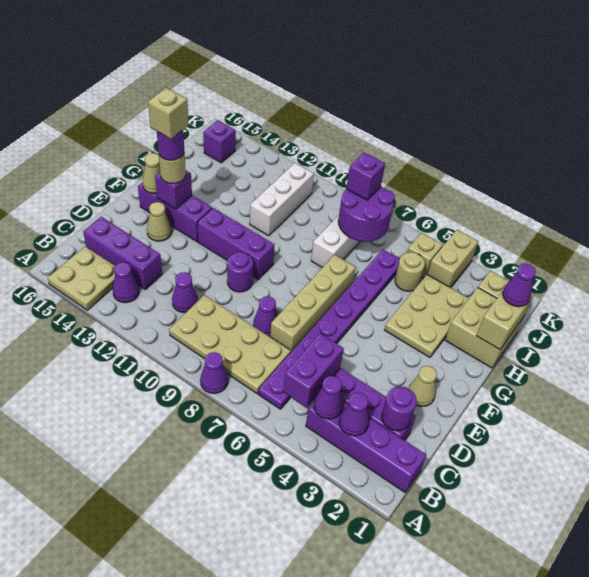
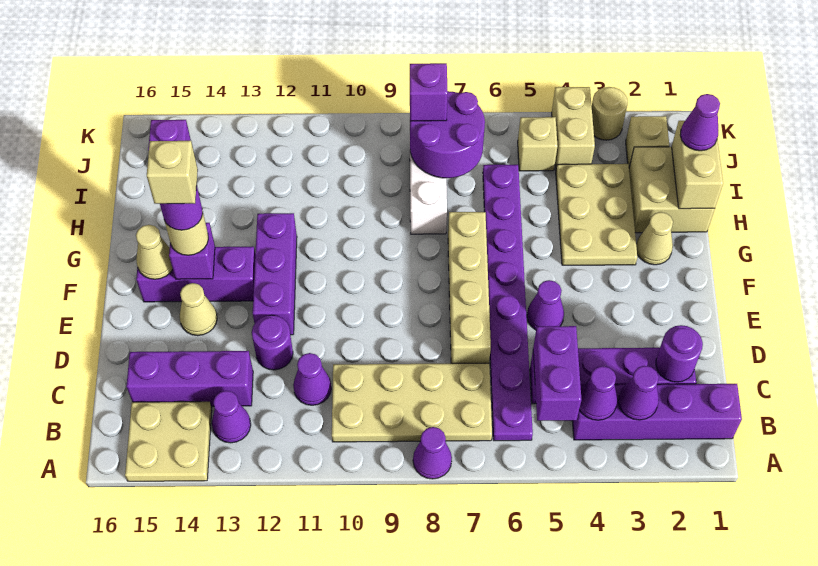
purple 1x1 cone [253,296,278,336] -> purple 1x1 cone moved to [527,280,564,330]
tan 1x1 cone [409,366,437,407] -> tan 1x1 cone moved to [636,212,673,265]
purple 1x1 round brick [227,252,253,292] -> purple 1x1 round brick moved to [252,315,293,370]
purple 1x3 brick [197,208,275,279] -> purple 1x3 brick turned to [253,213,297,335]
white 1x3 brick [250,163,314,236] -> none
tan 1x1 round brick [395,252,425,291] -> tan 1x1 round brick moved to [592,87,628,140]

